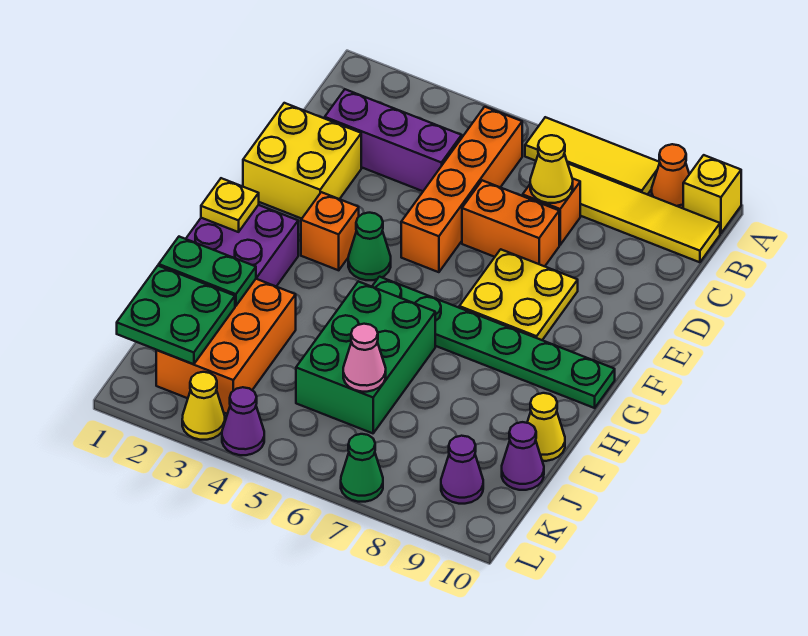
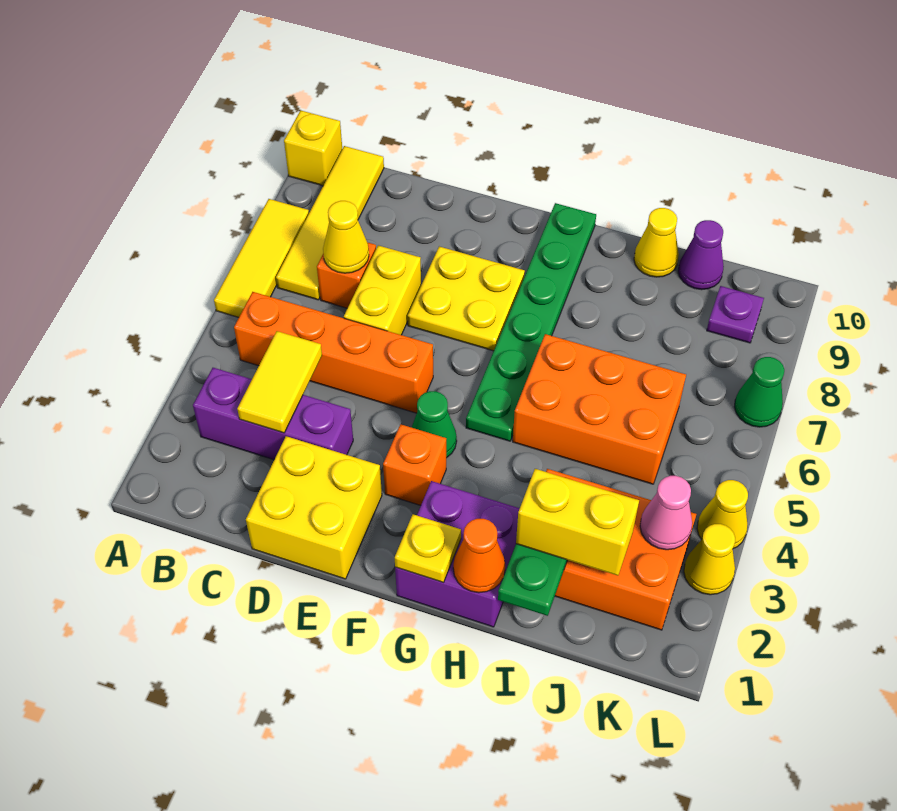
orange 1x1 cone [652,144,689,208] -> orange 1x1 cone moved to [453,519,505,593]
purple 1x3 brick [325,89,462,191] -> purple 1x3 brick turned to [193,368,353,460]
none -> yellow 1x2 tile [237,331,322,433]
orange 1x2 brick [462,180,559,266] -> yellow 1x2 brick [344,245,421,335]
green 2x3 brick [296,281,435,433] -> orange 2x3 brick [513,334,686,484]
none -> yellow 1x2 brick [516,469,639,576]
green 2x2 plate [117,266,235,364] -> none
pink 1x1 cone [343,324,386,392] -> pink 1x1 cone moved to [640,476,692,550]
purple 1x1 cone [441,436,483,504] -> purple 1x1 plate [707,286,764,343]
purple 1x1 cone [222,387,264,455] -> yellow 1x1 cone [697,480,748,549]

